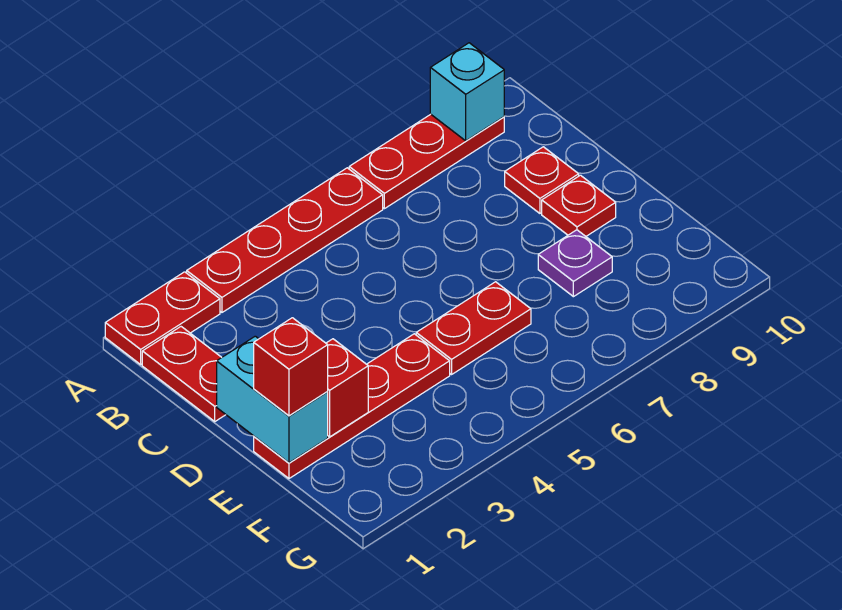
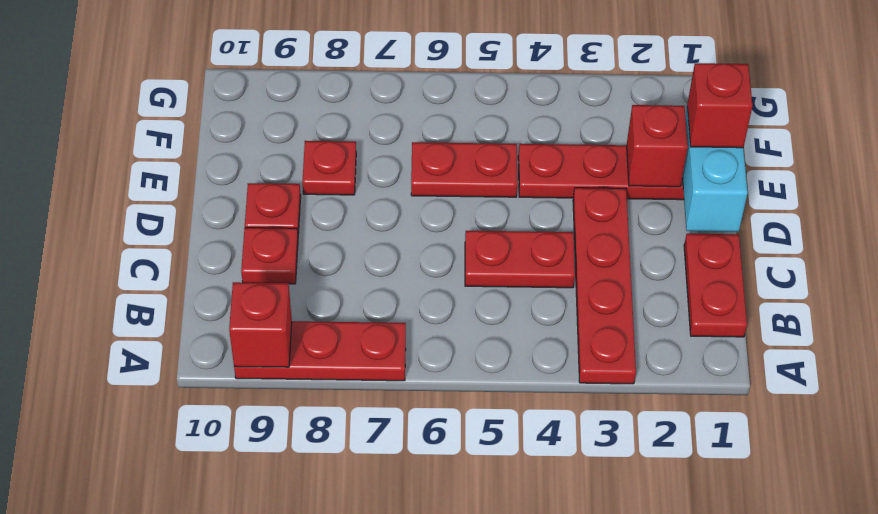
red 1x2 plate [105,272,220,364] -> red 1x2 plate moved to [465,231,575,288]
red 1x4 plate [187,168,383,312] -> red 1x4 plate turned to [573,188,636,384]
cyan 1x1 brick [430,43,504,141] -> red 1x1 brick [229,282,292,367]
purple 1x1 plate [538,230,612,297] -> red 1x1 plate [302,141,356,195]

